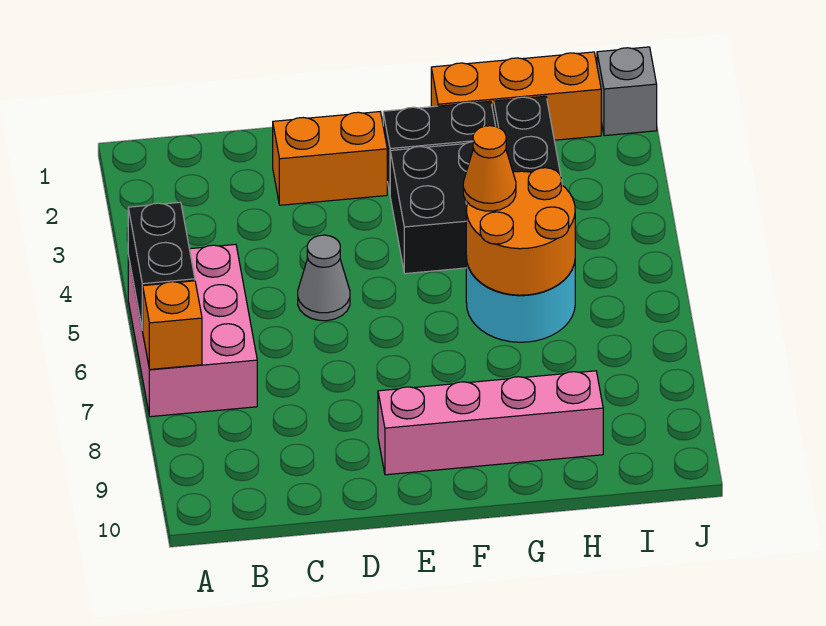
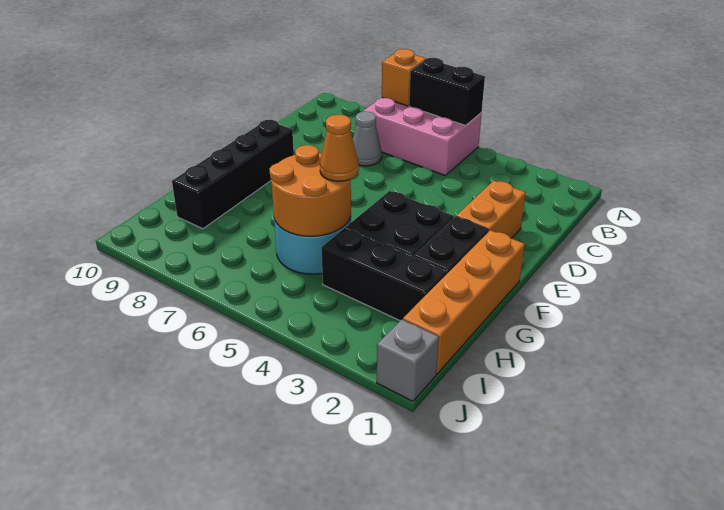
grey 1x1 cone [298,235,350,321] -> grey 1x1 cone moved to [353,111,382,166]
pink 1x4 brick [378,371,603,475] -> black 1x4 brick [172,120,294,229]
orange 1x3 brick [431,52,601,140] -> orange 1x4 brick [403,230,525,374]

